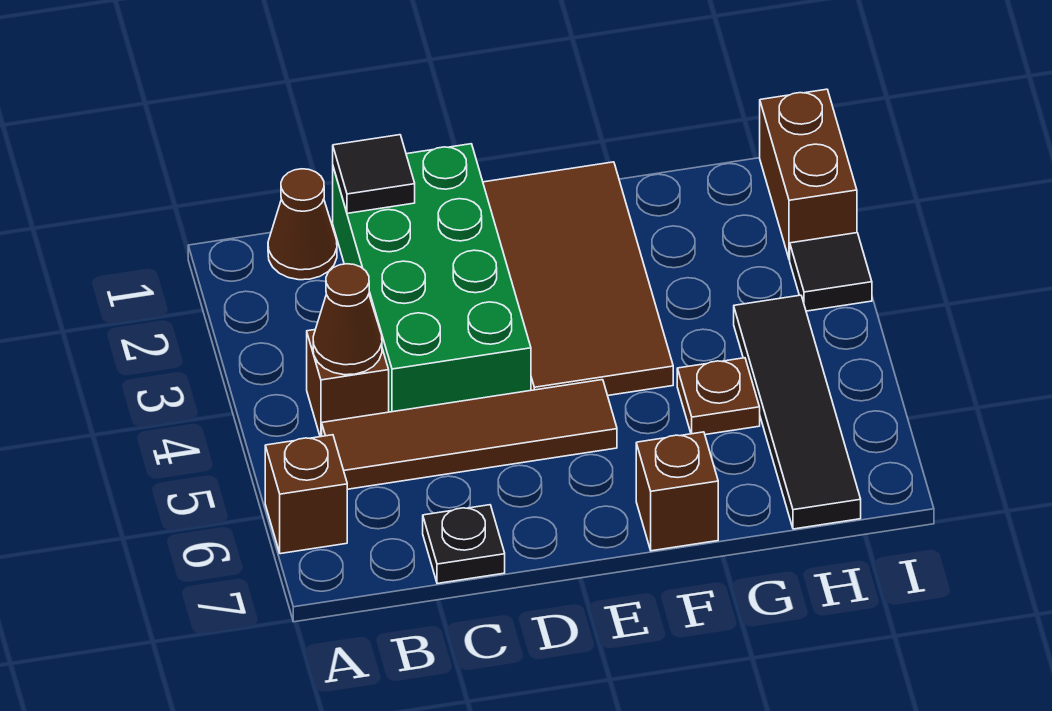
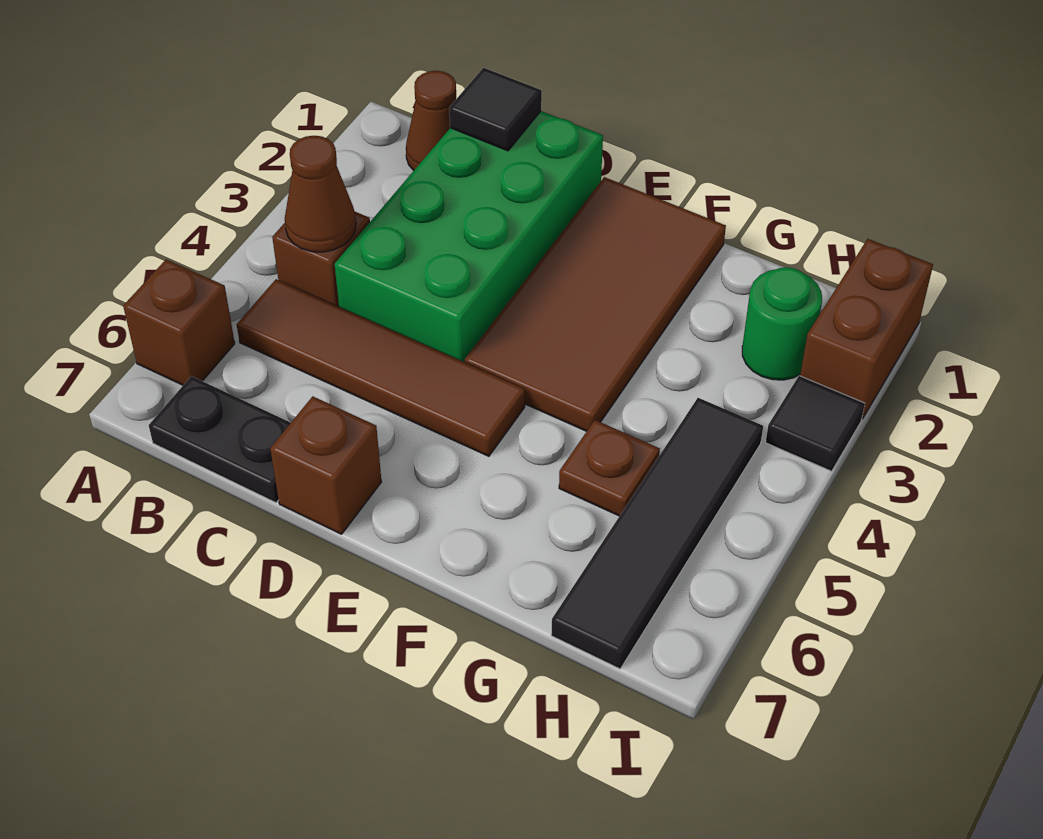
black 1x1 plate [423,505,505,584] -> black 1x2 plate [149,376,291,503]
brown 1x1 brick [636,432,718,551] -> brown 1x1 brick moved to [270,396,382,534]
none -> green 1x1 round brick [742,267,822,380]

